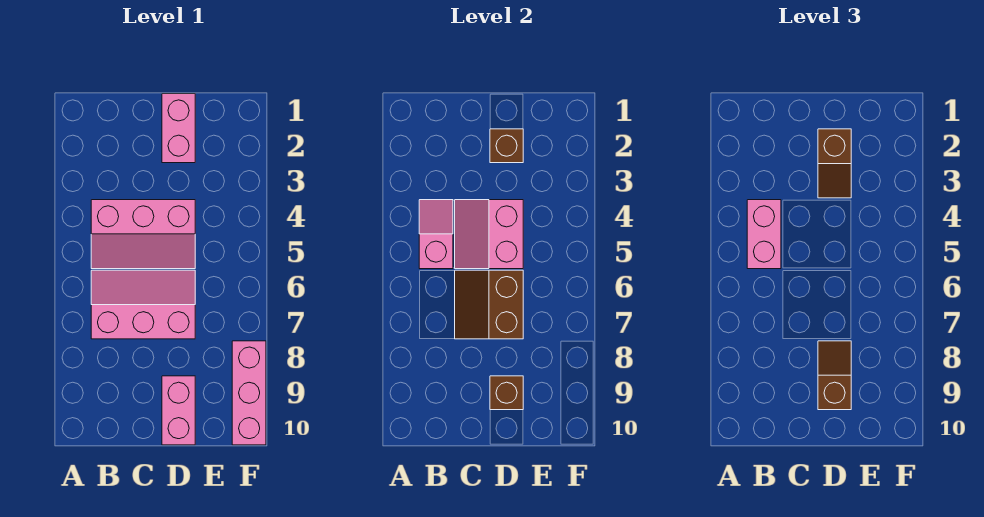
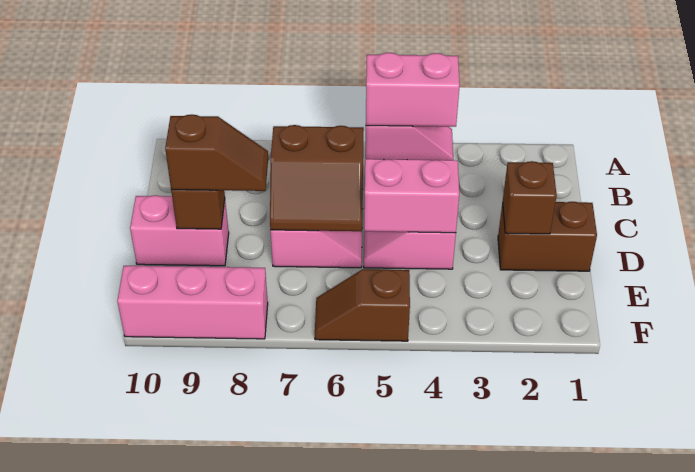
brown 2x2 slope [455,270,523,339] -> brown 2x2 slope turned to [270,125,364,231]
pink 1x2 brick [162,94,195,163] -> brown 1x2 brick [498,202,597,271]
brown 1x2 slope [818,129,851,198] -> brown 1x2 slope moved to [315,269,410,341]

